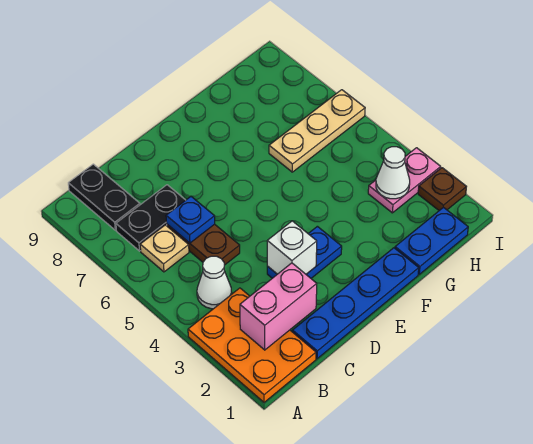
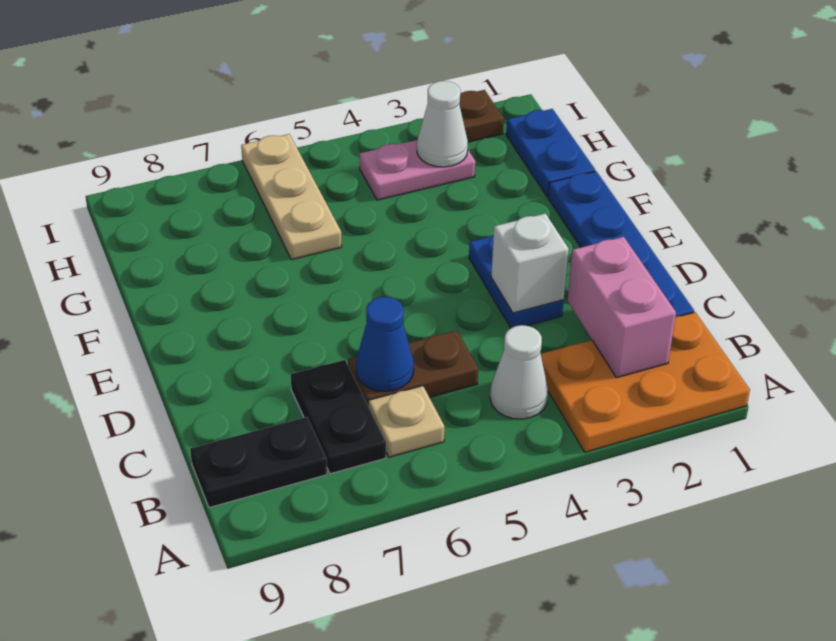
blue 1x1 plate [166,197,215,243] -> blue 1x1 cone [356,297,414,392]
pink 1x2 plate [368,148,441,213] -> pink 1x2 plate turned to [360,140,475,200]

